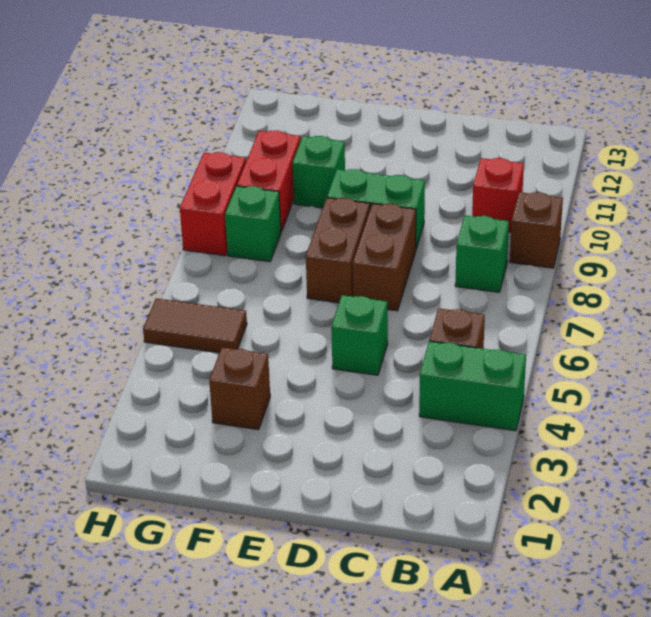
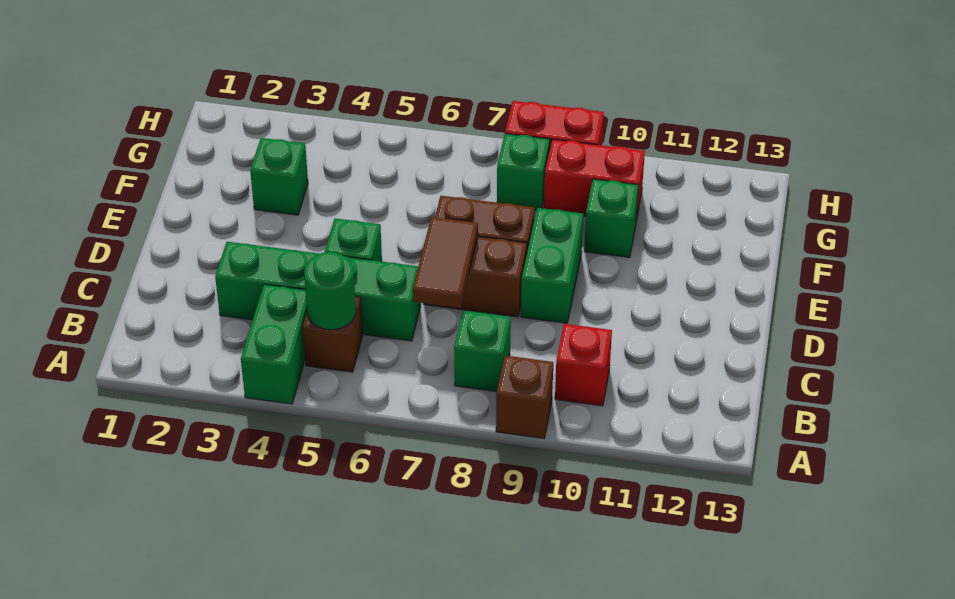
none -> green 1x1 round brick [304,252,356,330]
none -> green 1x4 brick [215,242,421,341]
brown 1x1 brick [209,347,270,430] -> green 1x1 brick [250,138,308,215]
brown 1x2 tile [143,298,247,353] -> brown 1x2 tile moved to [413,217,478,308]

